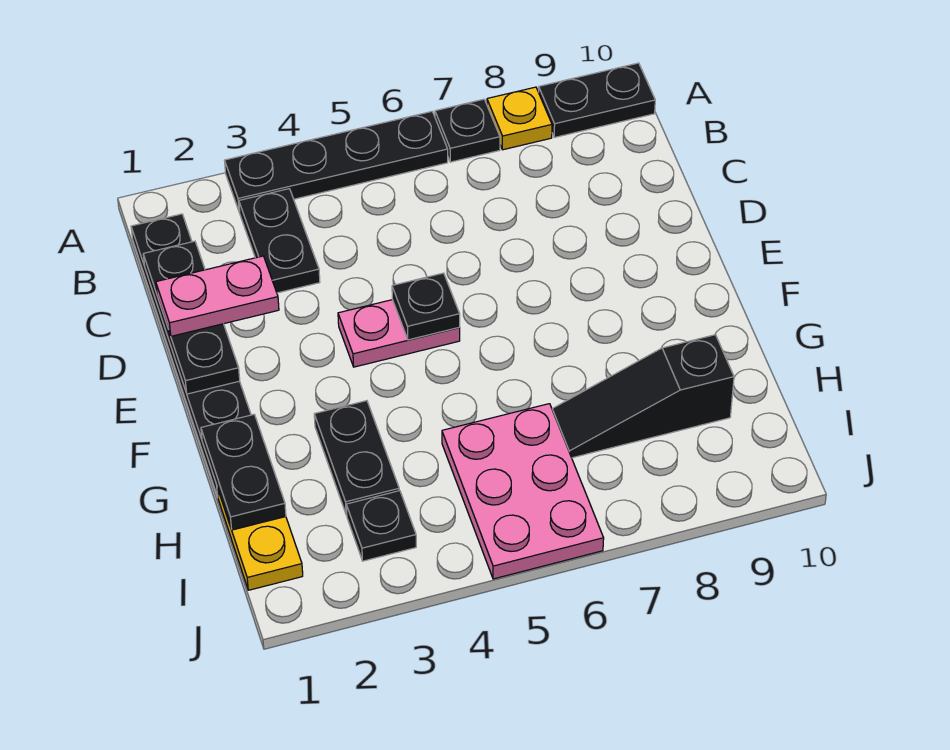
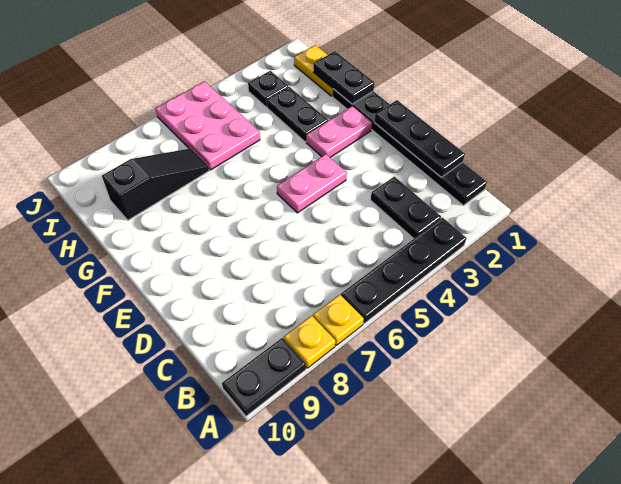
black 1x1 plate [435,99,500,162] -> yellow 1x1 plate [313,295,364,345]
pink 1x2 plate [156,256,279,336] -> pink 1x2 plate moved to [306,106,372,157]
black 1x1 plate [392,273,460,340] -> none

